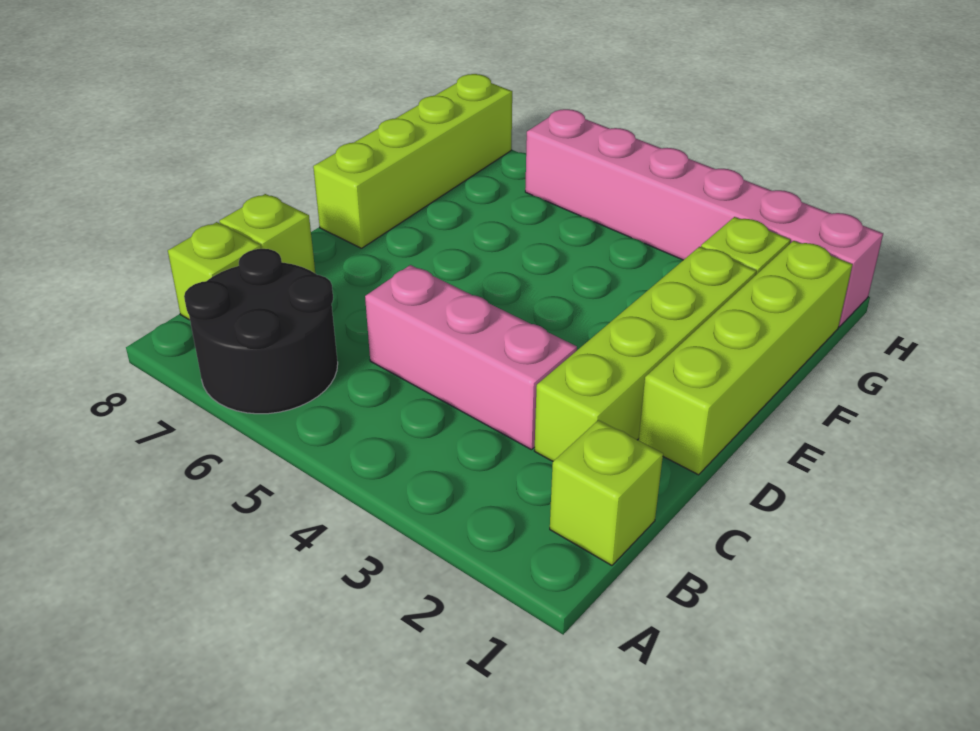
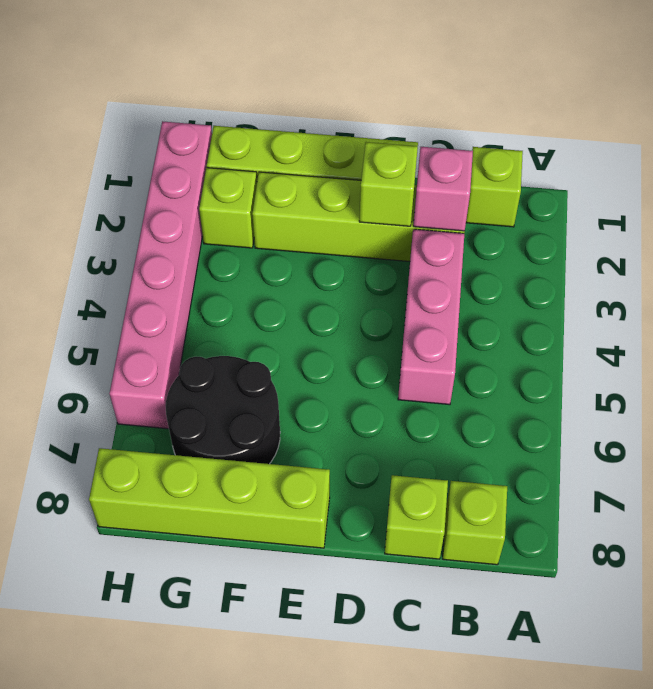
black 2x2 round brick [184,249,338,414] -> black 2x2 round brick moved to [166,356,280,464]
none -> pink 1x1 brick [413,147,473,231]
none -> lime 1x1 brick [359,142,418,226]

